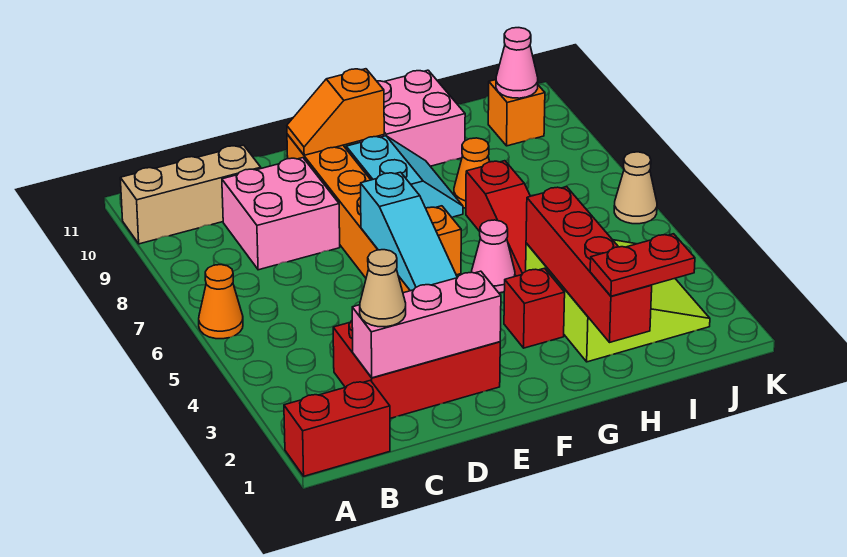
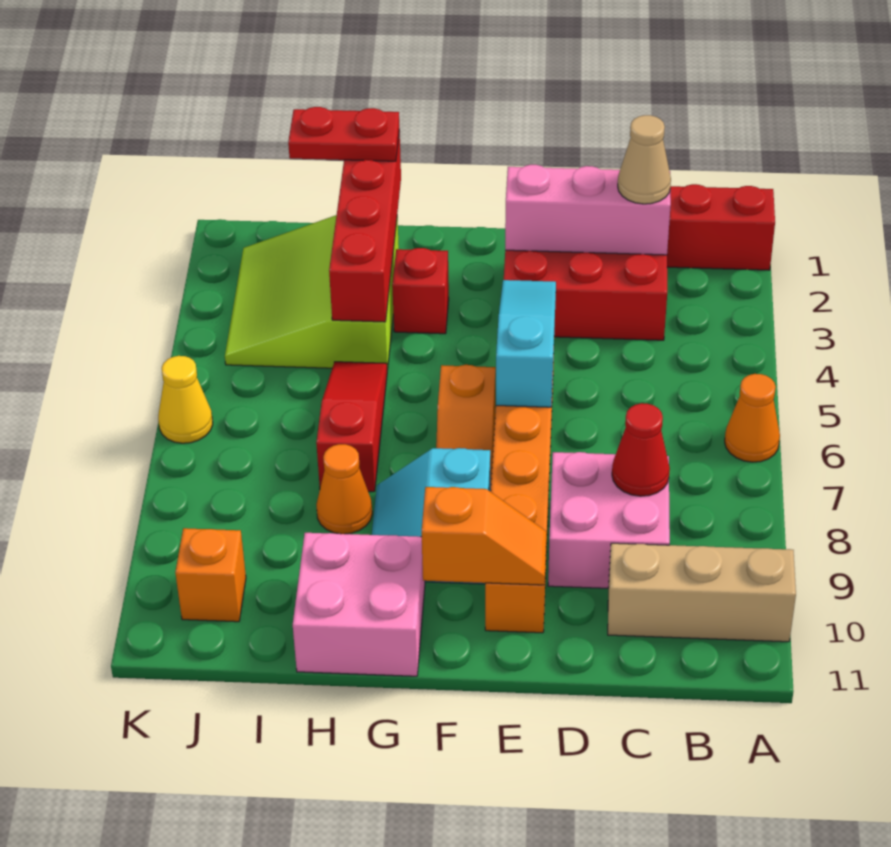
none -> red 1x1 cone [612,403,670,496]
pink 1x1 cone [472,220,515,293] -> none
pink 1x1 cone [496,28,538,98] -> none
tan 1x1 cone [614,152,657,224] -> yellow 1x1 cone [158,356,213,443]

